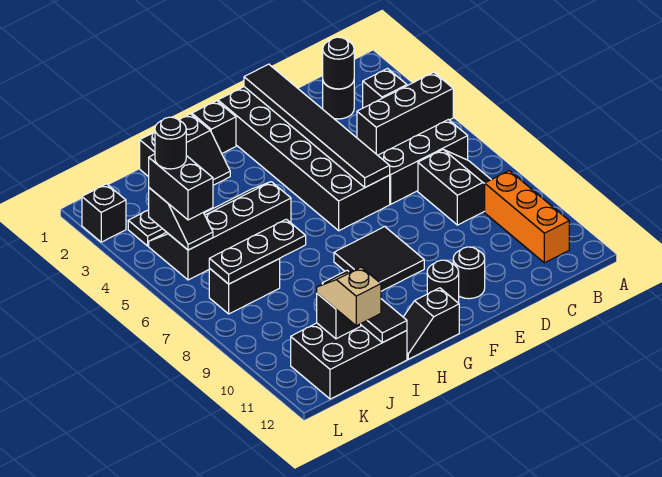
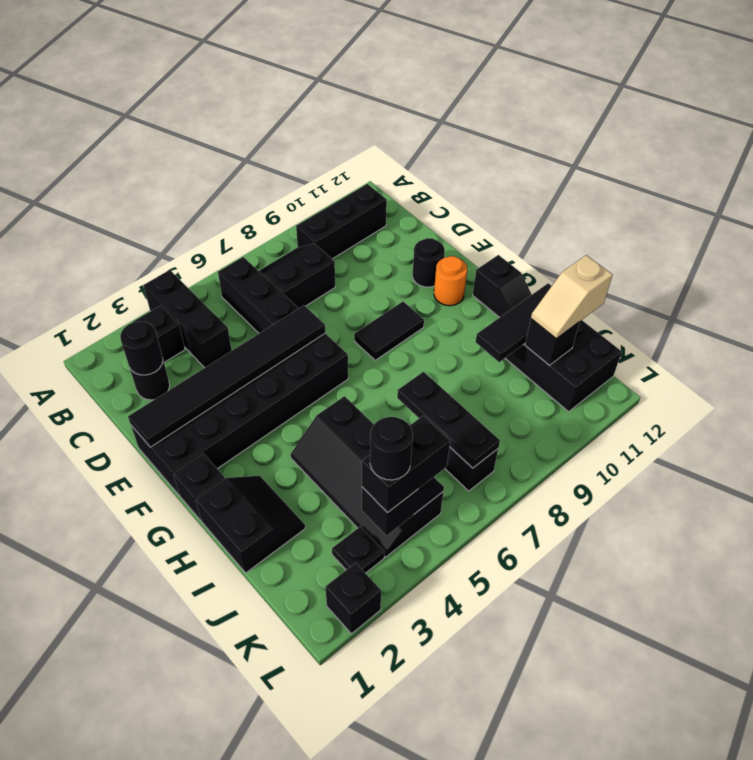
orange 1x3 brick [485,171,569,263] -> black 1x3 brick [296,184,387,259]
black 2x2 tile [334,226,424,291] -> black 1x2 tile [354,302,424,360]
black 1x1 round brick [427,260,459,303] -> orange 1x1 round brick [434,256,467,306]

